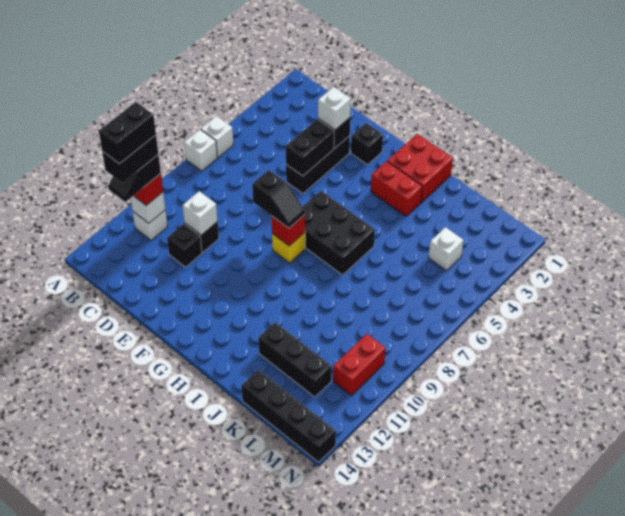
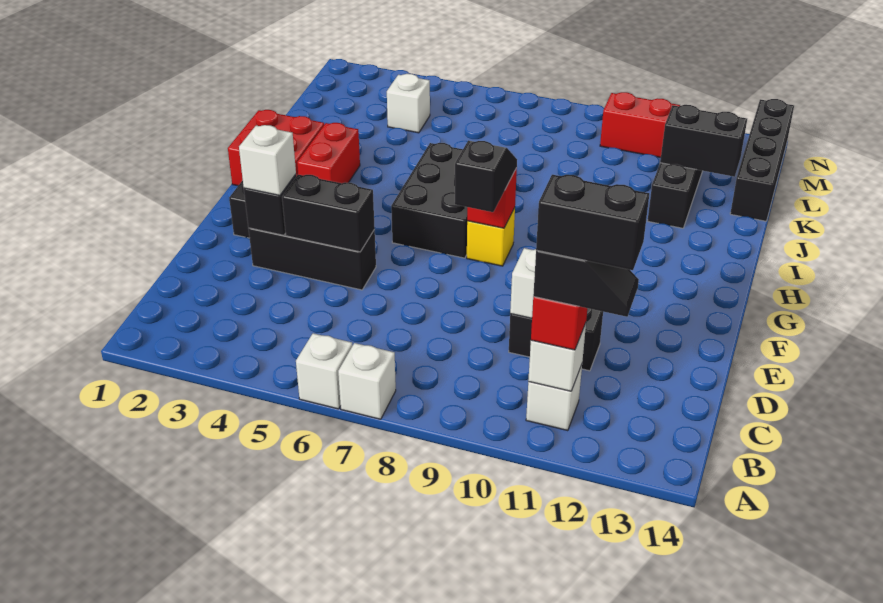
black 1x2 brick [99,102,156,164] -> black 1x2 brick moved to [660,105,747,177]

